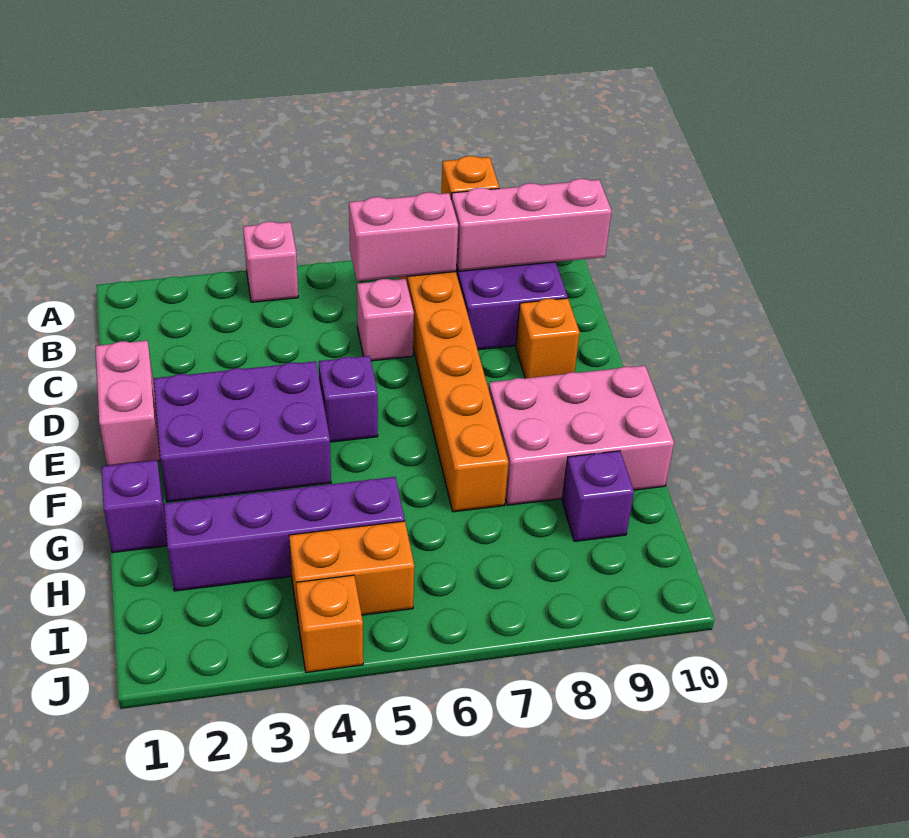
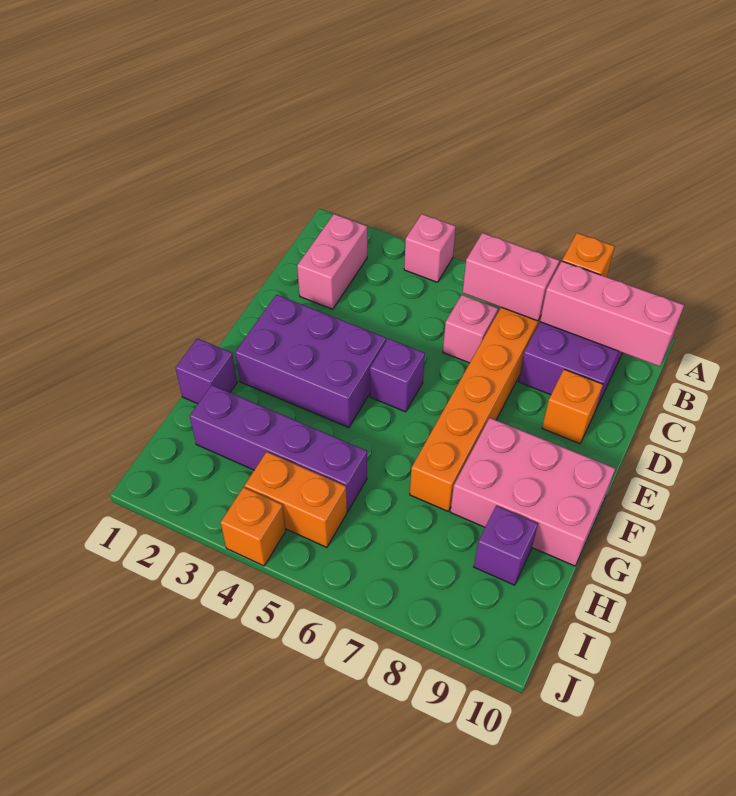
pink 1x2 brick [95,341,160,466] -> pink 1x2 brick moved to [297,214,367,309]

